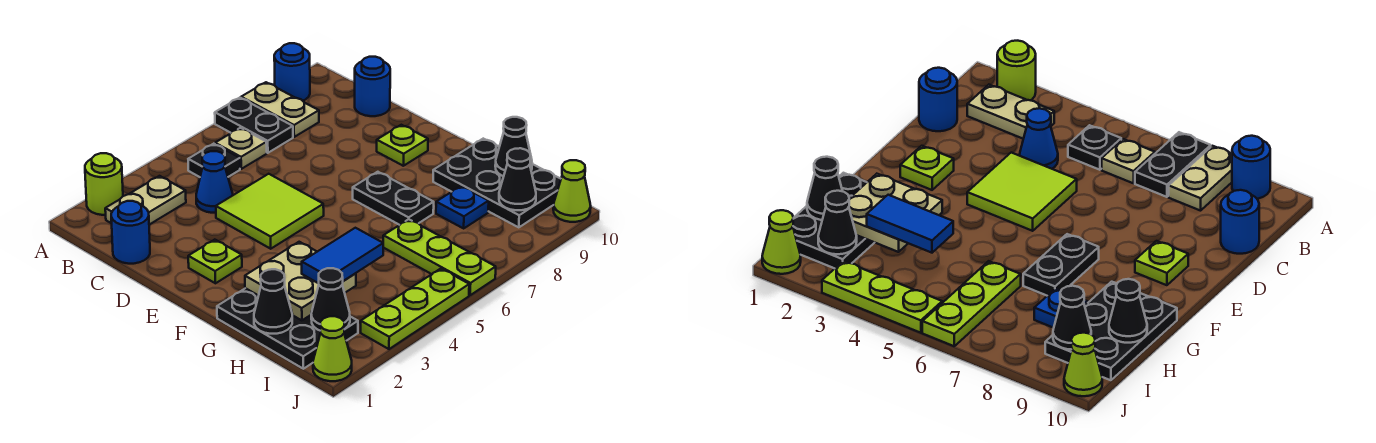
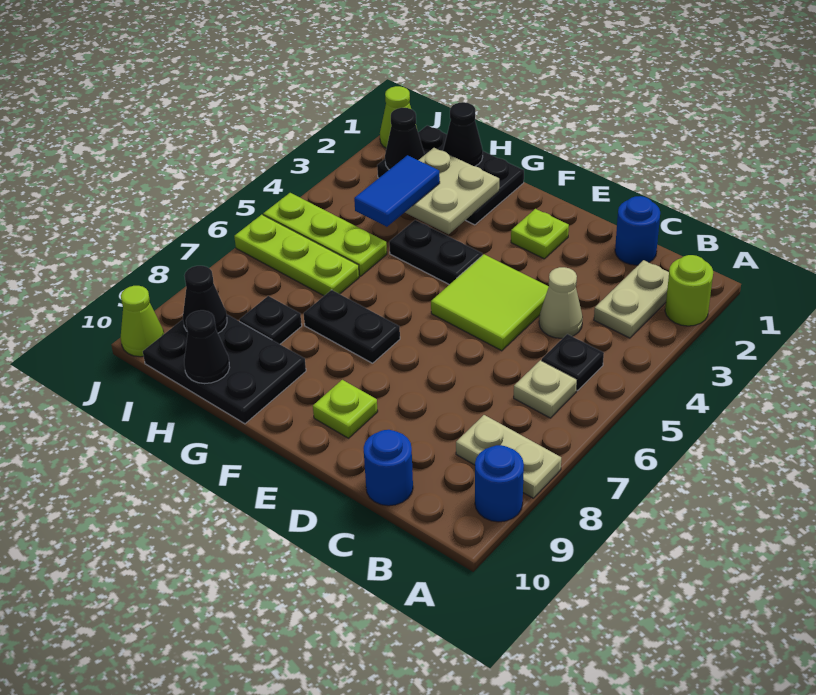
black 1x2 plate [215,98,293,153] -> black 1x2 plate moved to [389,220,482,285]
blue 1x1 cone [196,151,233,213] -> tan 1x1 cone [539,267,583,338]
blue 1x1 plate [436,186,489,228] -> black 1x1 plate [239,296,302,344]
lime 1x3 plate [361,269,469,349] -> lime 1x3 plate turned to [263,193,387,276]

